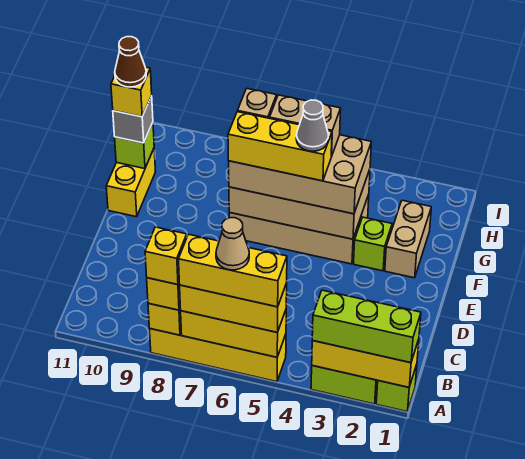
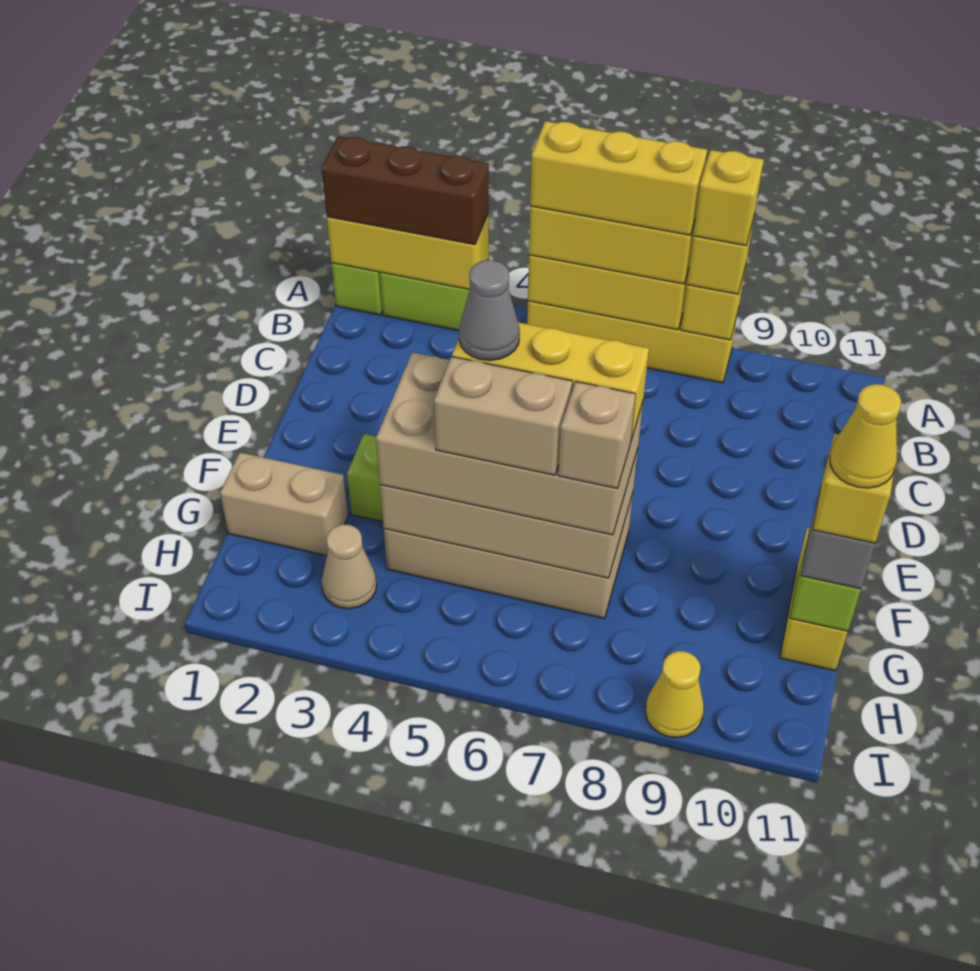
lime 1x3 brick [312,290,421,363] -> brown 1x3 brick [322,136,489,245]
tan 1x1 cone [216,218,249,270] -> tan 1x1 cone moved to [322,524,377,609]
tan 1x2 brick [385,200,431,278] -> tan 1x2 brick turned to [220,452,348,556]
brown 1x1 cone [115,37,146,87] -> yellow 1x1 cone [830,384,901,488]
none -> yellow 1x1 cone [645,651,704,738]

